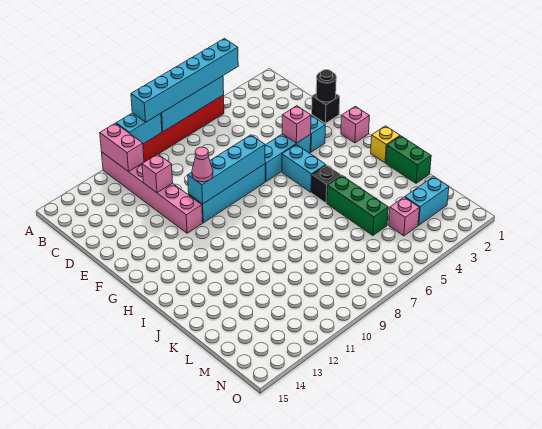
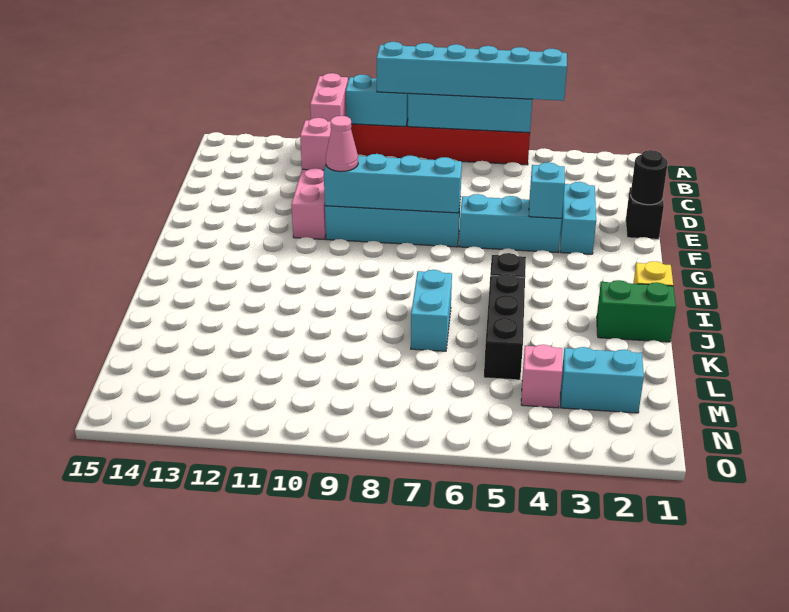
pink 1x1 brick [282,106,311,143] -> cyan 1x1 brick [529,162,565,218]
pink 1x1 brick [341,106,369,143] -> none
cyan 1x2 brick [282,145,326,192] -> cyan 1x2 brick moved to [411,270,452,351]
green 1x2 brick [386,136,431,183] -> green 1x2 brick turned to [597,280,676,342]
green 1x3 brick [327,176,388,236] -> black 1x3 brick [484,274,525,380]

